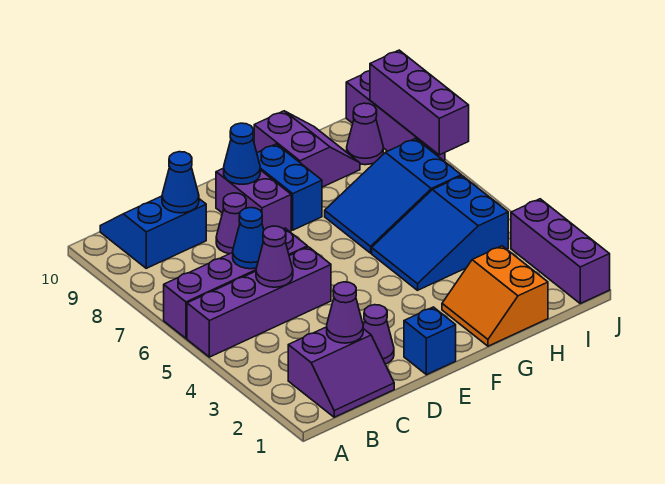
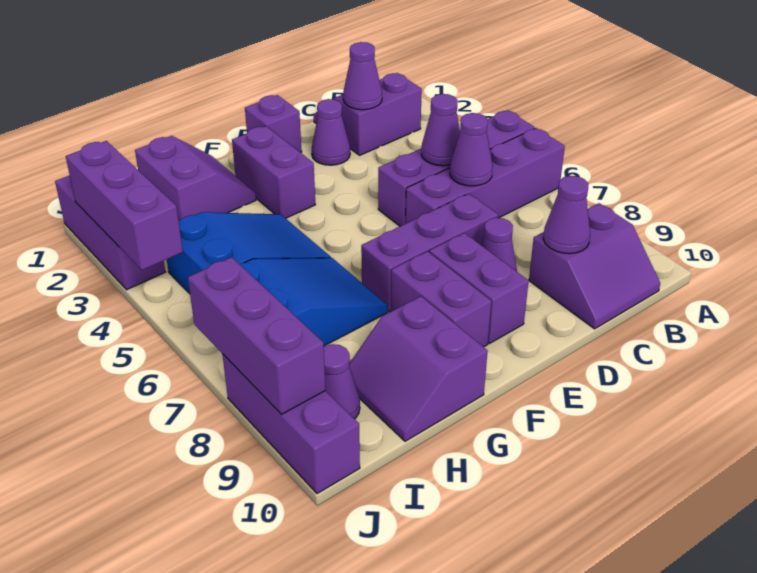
blue 2x2 slope [100,196,206,268] -> purple 2x2 slope [529,203,660,329]
blue 1x1 cone [233,208,264,269] -> purple 1x1 cone [450,113,493,186]
blue 1x1 cone [162,152,199,213] -> purple 1x1 cone [543,176,590,254]
none -> purple 1x3 brick [361,194,498,312]
blue 1x1 brick [404,307,456,375] -> purple 1x1 brick [245,95,302,153]
blue 1x1 cone [224,123,260,184] -> none
none -> purple 1x2 brick [232,126,315,218]
blue 1x2 brick [257,144,322,230] -> purple 1x2 brick [391,251,491,347]
orange 2x2 slope [442,246,548,346] -> purple 2x2 slope [135,136,256,221]
none -> purple 1x3 brick [66,141,183,270]

